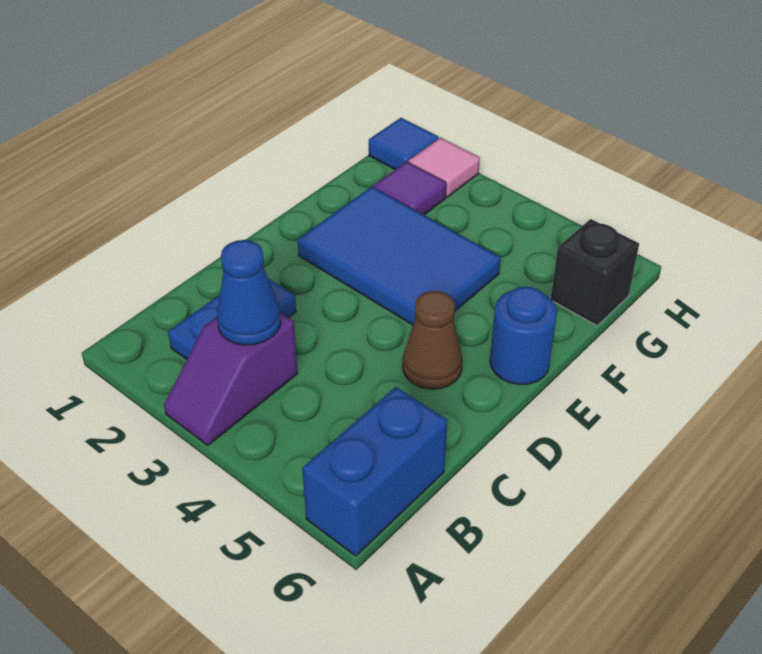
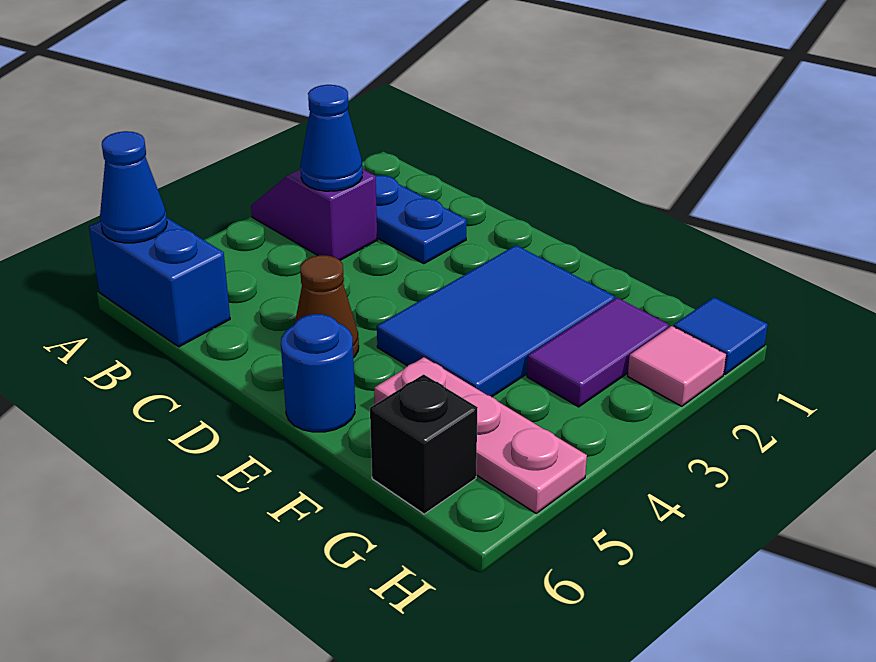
none -> blue 1x1 cone [100,131,167,243]
none -> pink 1x3 plate [374,357,587,513]
purple 1x1 tile [373,162,446,215] -> purple 1x2 tile [527,298,669,407]

